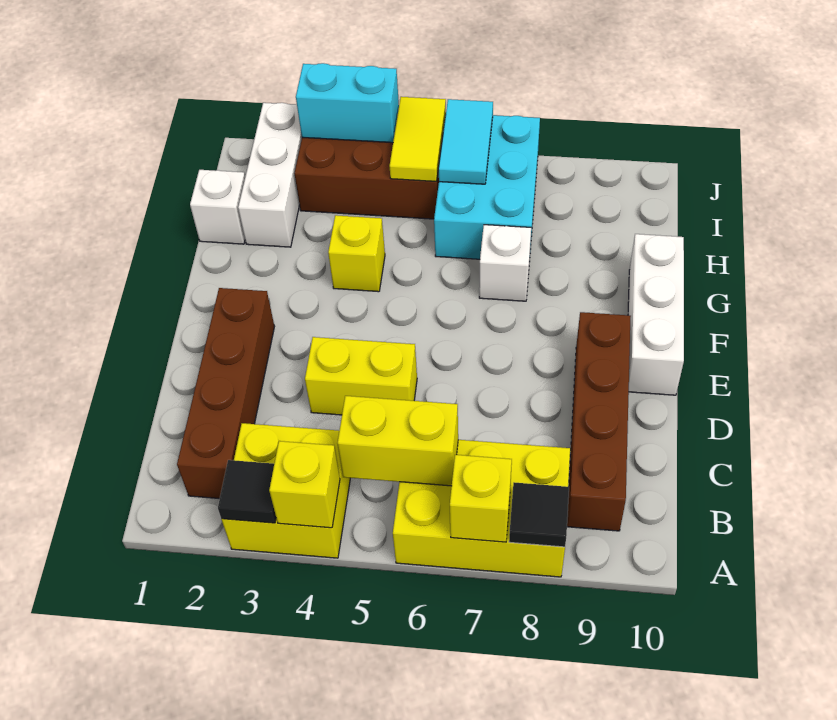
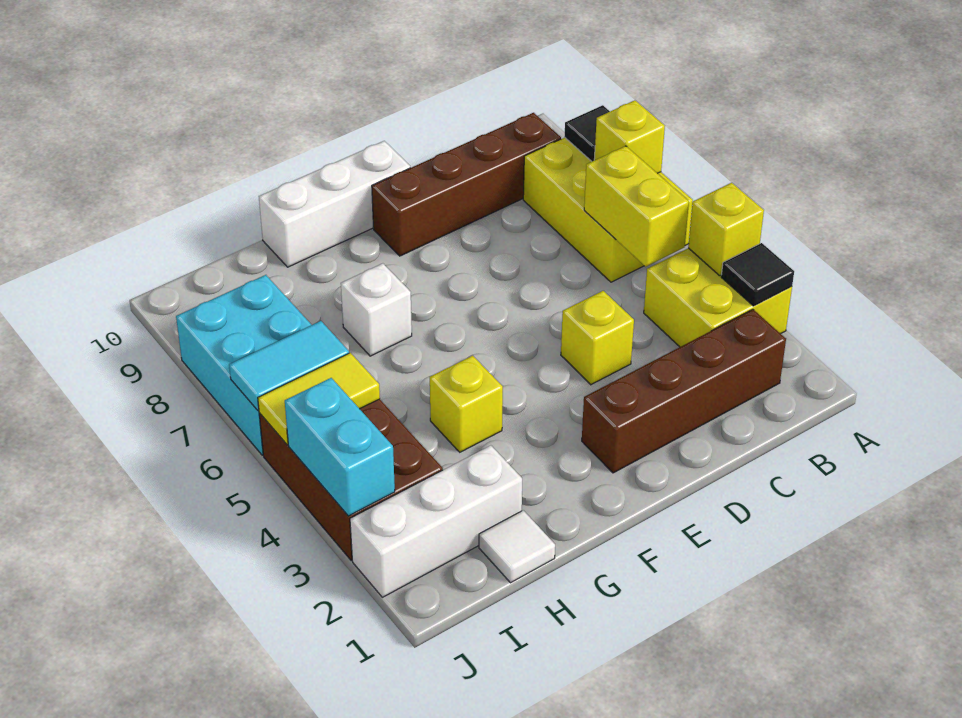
yellow 1x2 brick [305,337,417,415] -> yellow 1x1 brick [561,291,634,385]
white 1x1 brick [190,170,245,244] -> white 1x1 tile [479,510,555,583]
cyan 2x3 brick [434,115,540,259] -> cyan 2x3 brick turned to [176,275,311,455]

